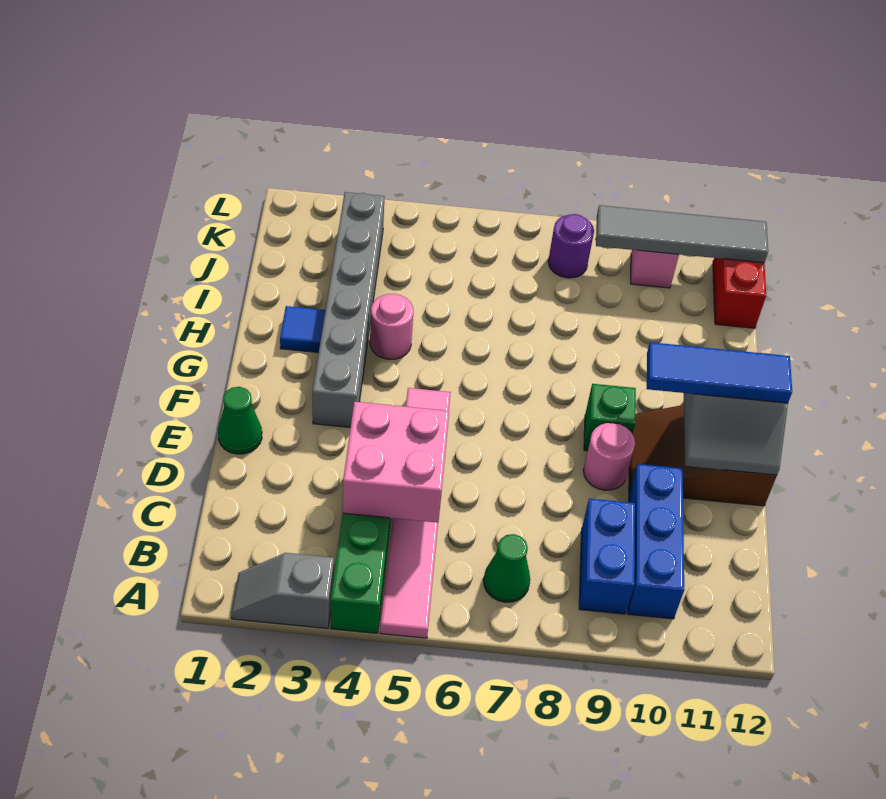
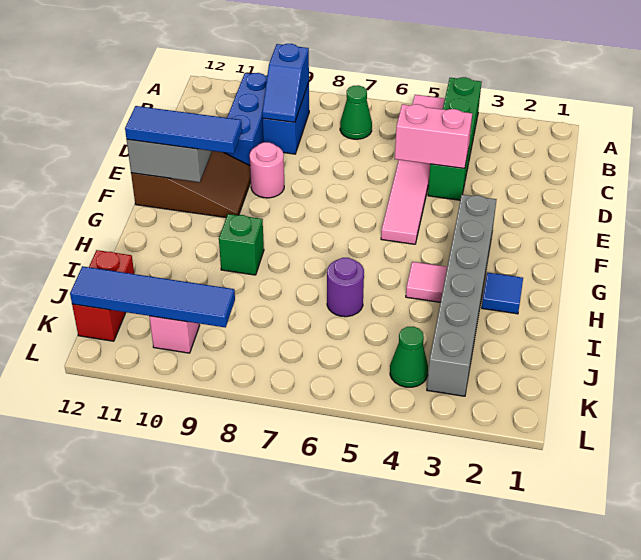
grey 1x2 slope [231,553,334,628] -> none
none -> blue 1x2 slope [262,44,309,122]
pink 2x2 brick [343,402,449,523] -> pink 1x2 brick [395,104,472,168]
green 1x1 cone [218,387,262,454] -> green 1x1 cone moved to [390,327,428,387]
green 1x1 brick [584,384,636,451] -> green 1x1 brick moved to [219,214,264,275]
pink 1x1 round brick [370,294,413,359] -> pink 1x1 tile [406,262,447,302]
purple 1x1 round brick [548,214,594,278] -> purple 1x1 round brick moved to [327,258,364,317]
grey 1x4 tile [596,205,768,263] -> blue 1x4 tile [70,266,235,328]

